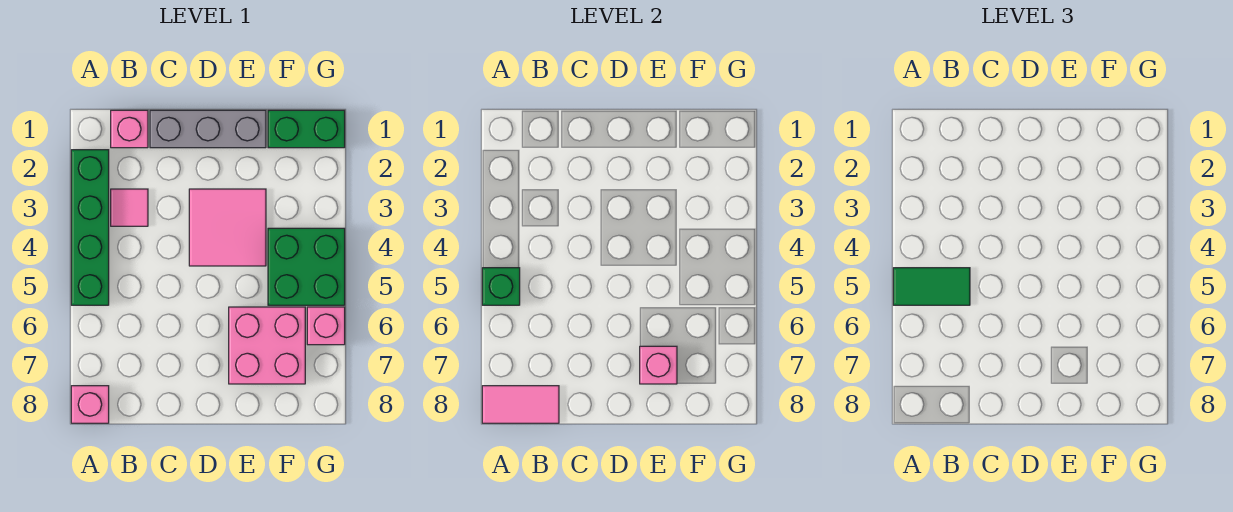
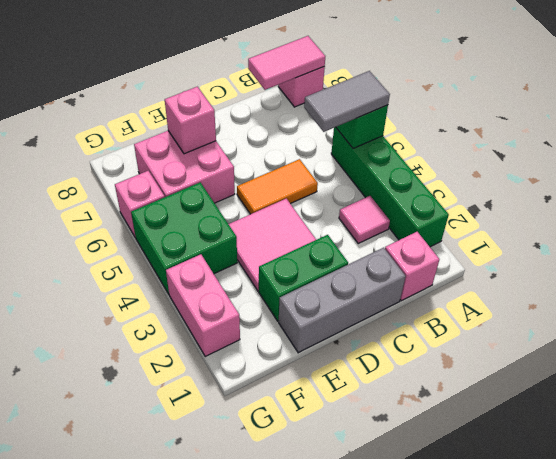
green 1x2 tile [893,268,970,305] -> grey 1x2 tile [304,71,390,132]
none -> orange 1x2 tile [237,159,318,214]
green 1x2 brick [268,110,345,148] -> green 1x2 brick moved to [259,235,348,321]
none -> pink 1x2 brick [166,254,240,357]

